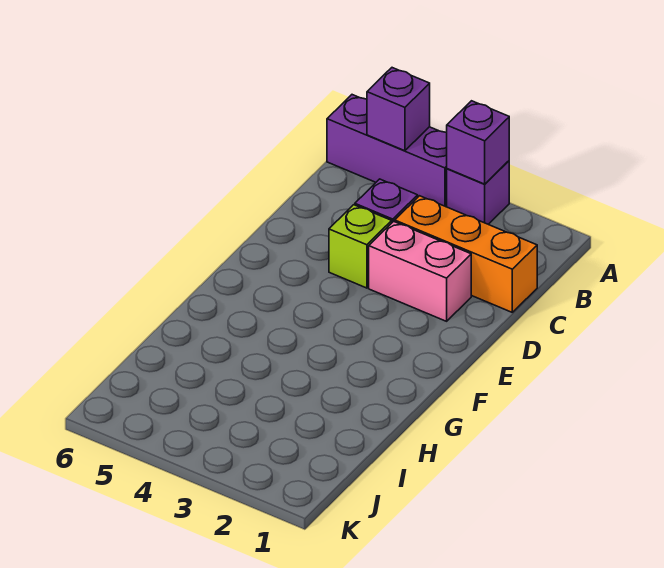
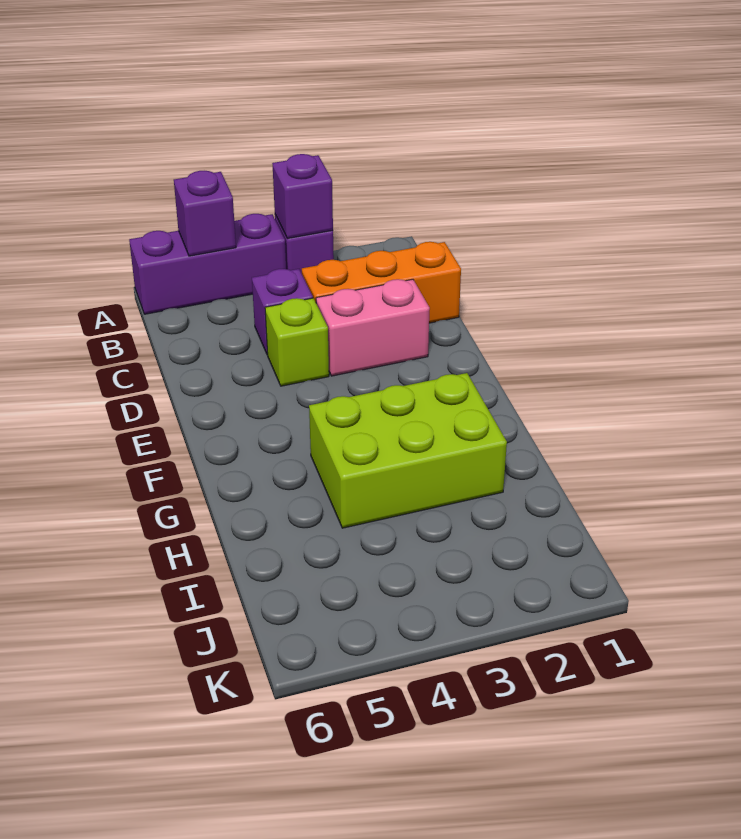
none -> lime 2x3 brick [309,373,507,528]

